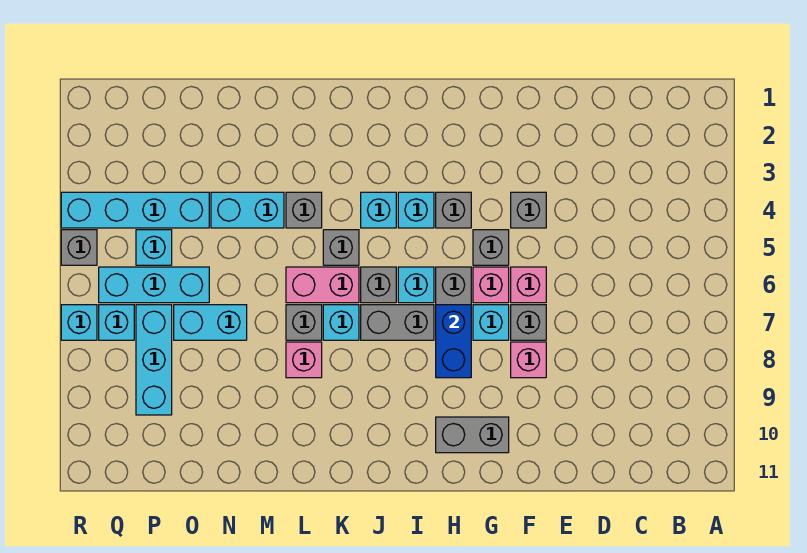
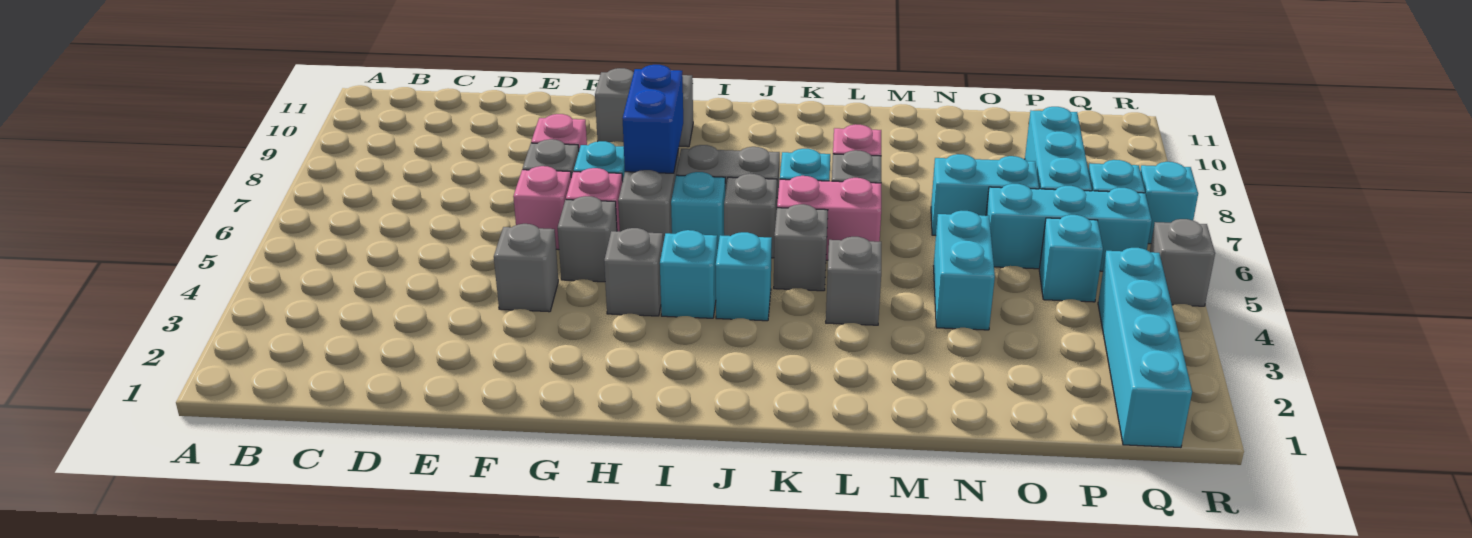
cyan 1x2 brick [211,192,284,228] -> cyan 1x2 brick turned to [934,211,995,330]
cyan 1x4 brick [61,192,209,228] -> cyan 1x4 brick turned to [1098,248,1192,447]

